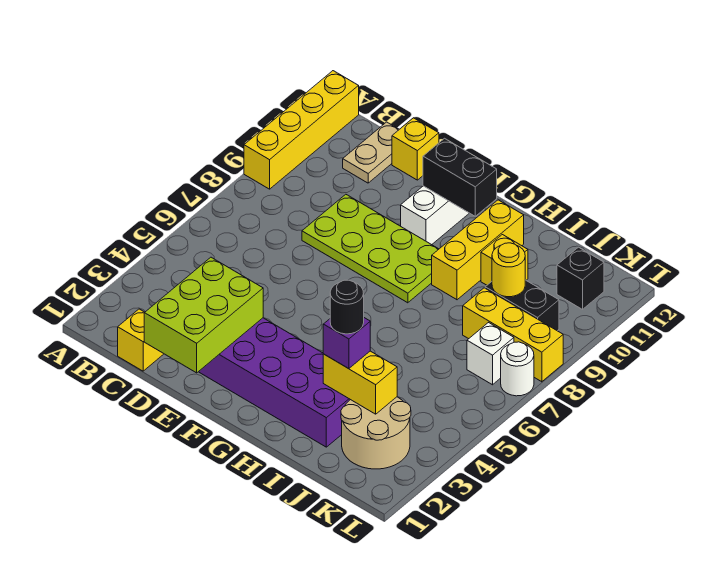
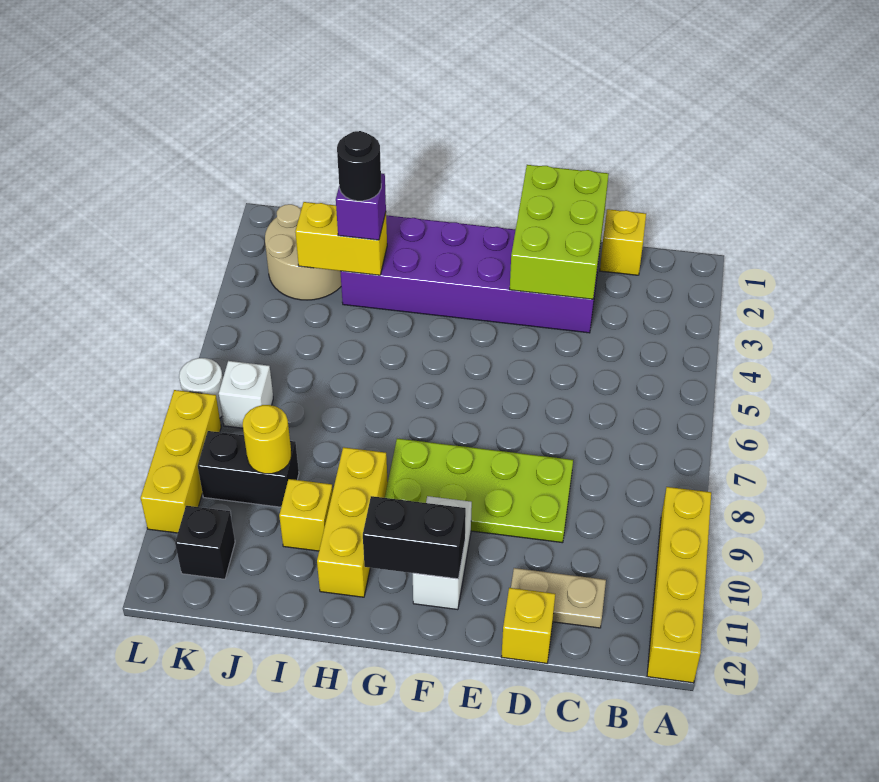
tan 1x2 plate [343,122,399,183] -> tan 1x2 plate turned to [511,568,606,628]
yellow 1x3 brick [463,288,563,382] -> yellow 1x3 brick turned to [141,390,221,533]

